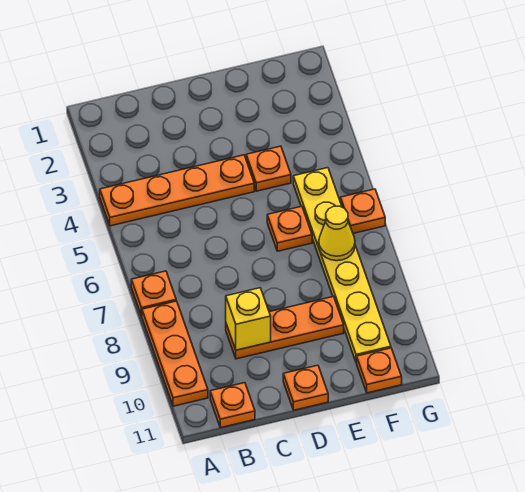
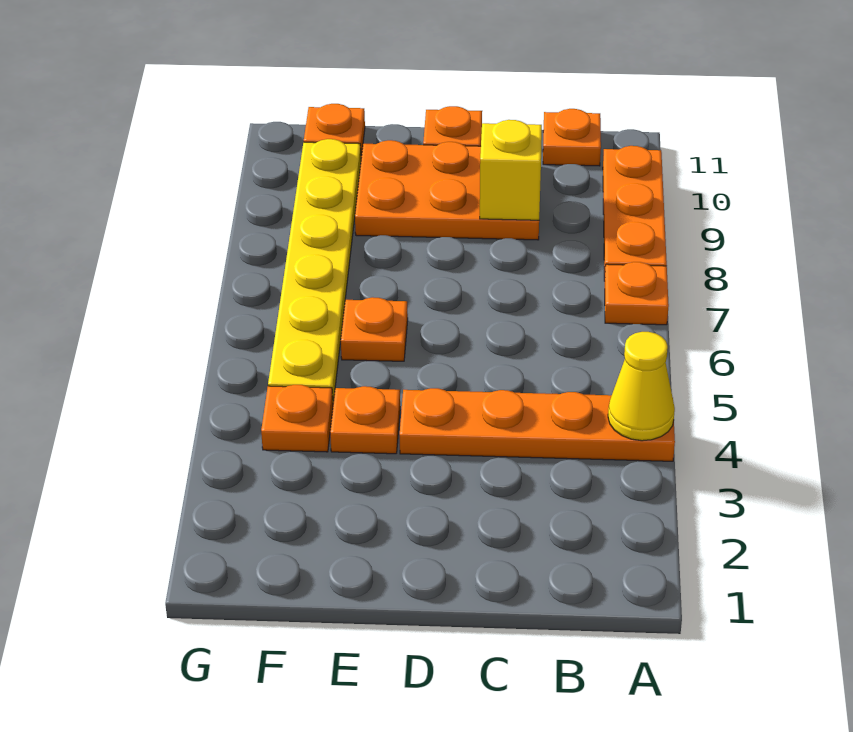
orange 1x3 plate [226,297,344,359] -> orange 2x3 plate [355,140,539,240]
yellow 1x1 cone [319,206,355,261] -> yellow 1x1 cone moved to [608,332,675,441]
orange 1x1 plate [341,189,385,233] -> orange 1x1 plate moved to [261,385,333,452]

